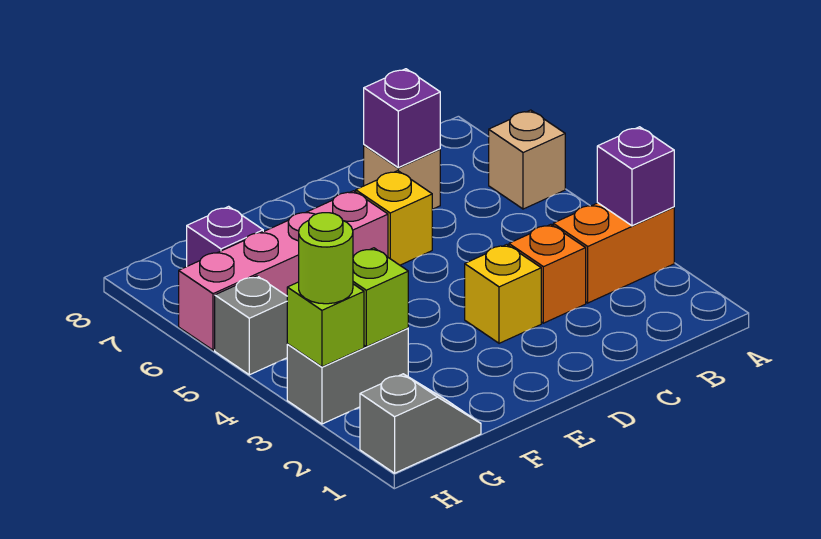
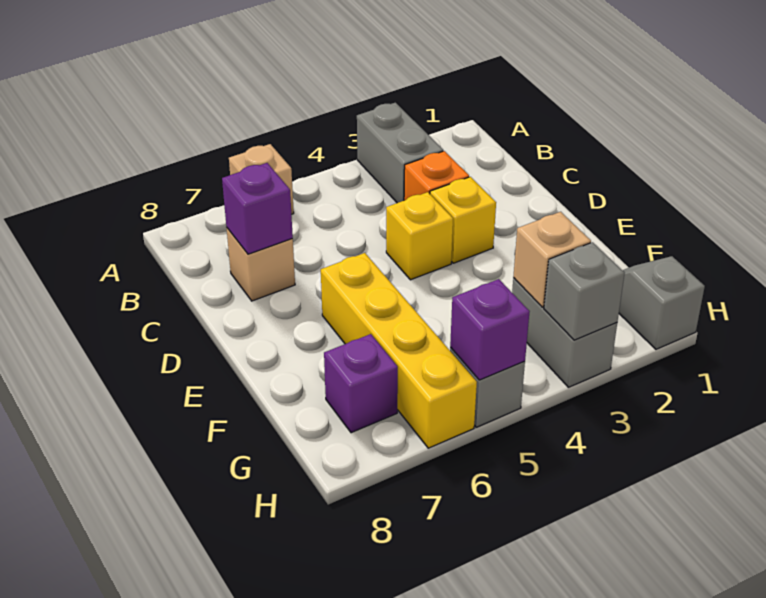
orange 1x2 brick [553,203,674,303] -> grey 1x2 brick [357,103,443,203]
purple 1x1 brick [597,127,674,226] -> purple 1x1 brick moved to [450,279,530,380]
yellow 1x1 brick [356,171,432,265] -> yellow 1x1 brick moved to [386,192,453,280]
pink 1x4 brick [179,191,388,350] -> yellow 1x4 brick [321,253,477,448]
lime 1x1 brick [353,248,408,347] -> tan 1x1 brick [513,212,591,307]
lime 1x1 brick [287,282,364,367] -> grey 1x1 brick [544,242,625,340]
lime 1x1 round brick [299,213,353,304] -> none

